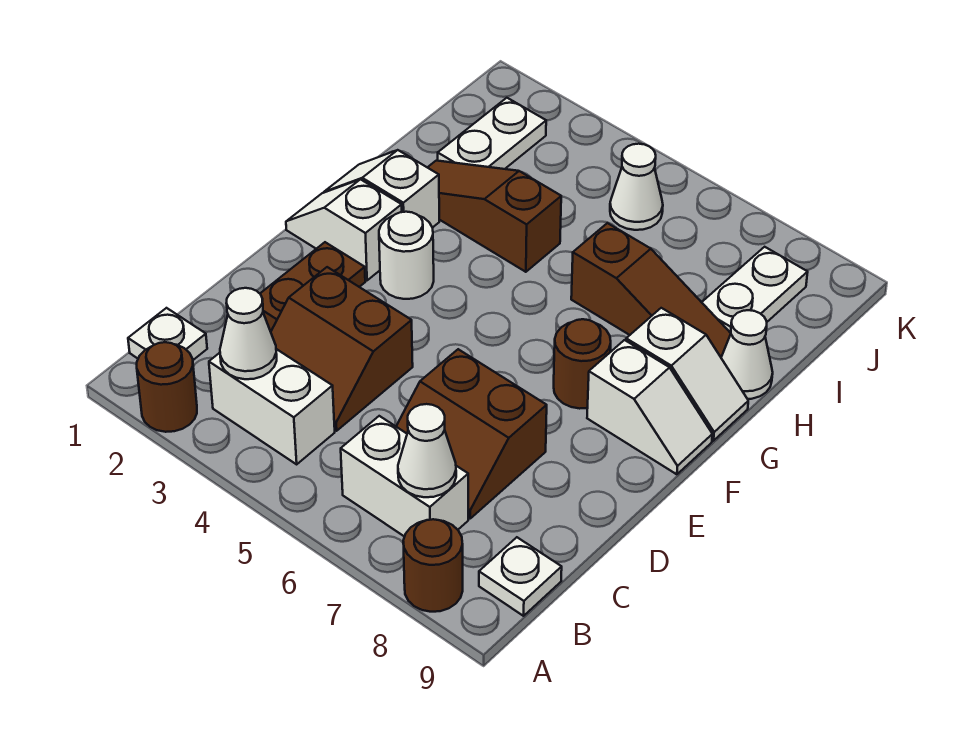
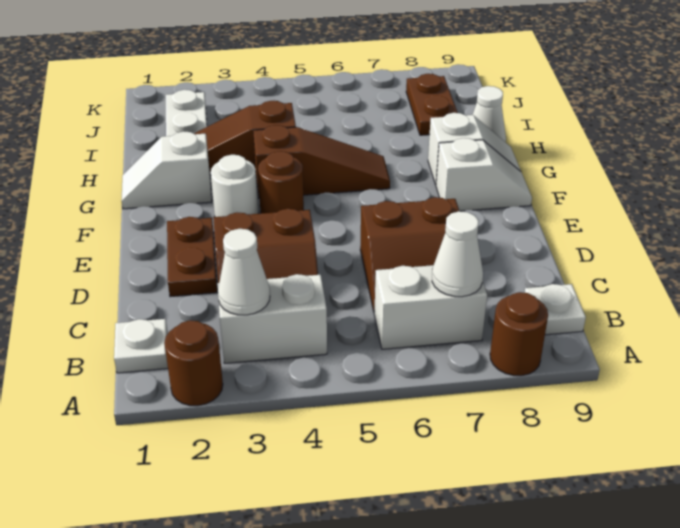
white 1x2 slope [286,179,402,280] -> none
brown 1x1 round brick [554,319,611,409] -> brown 1x1 round brick moved to [258,151,304,213]
brown 1x3 slope [571,223,731,357] -> brown 1x3 slope moved to [253,125,390,199]
white 1x2 plate [702,247,808,333] -> brown 1x2 plate [406,74,458,135]
white 1x1 cone [610,144,663,230] -> none

